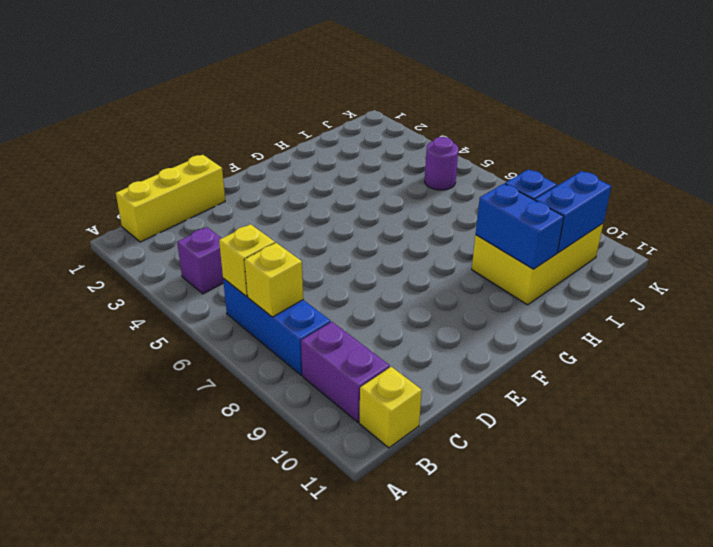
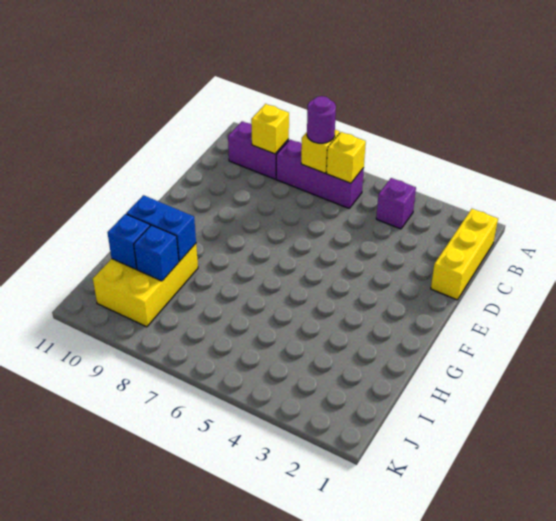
blue 1x3 brick [223,279,331,375] -> purple 1x3 brick [276,140,364,208]
yellow 1x1 brick [359,367,422,448] -> yellow 1x1 brick moved to [251,104,289,154]
blue 1x2 brick [535,171,611,253] -> blue 1x1 brick [108,214,150,269]
purple 1x1 round brick [425,137,458,190] -> purple 1x1 round brick moved to [307,96,336,143]

